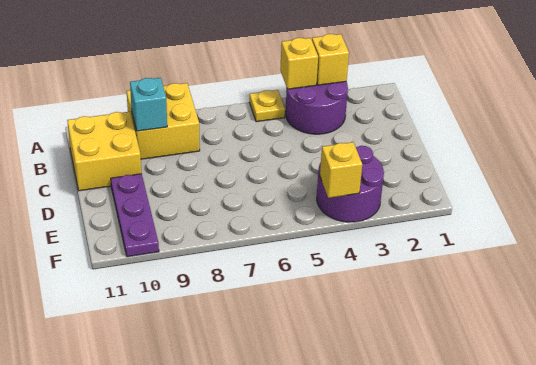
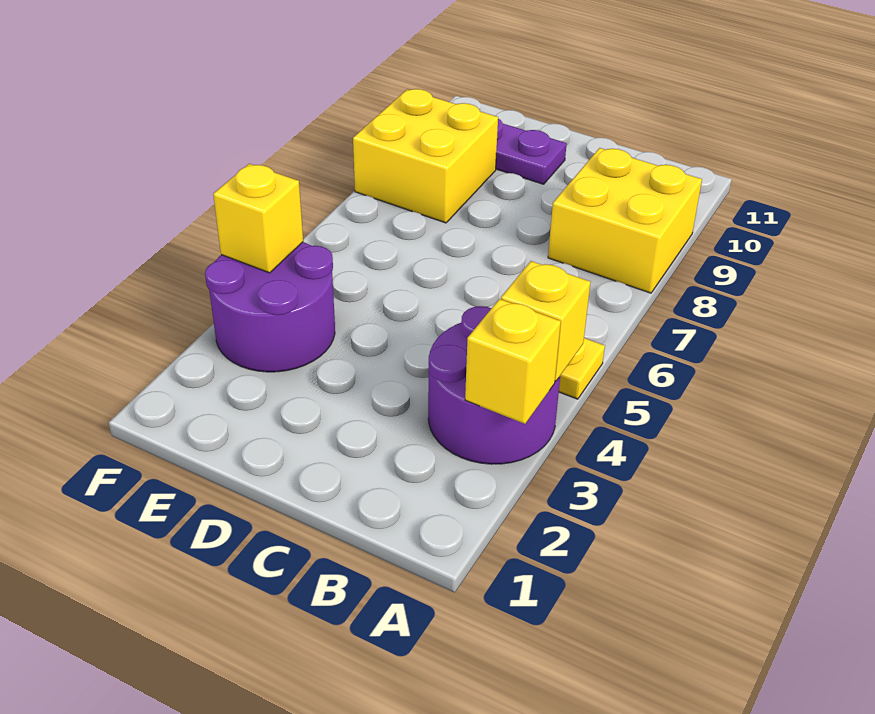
cyan 1x1 brick [130,78,167,131] -> none
yellow 2x2 brick [67,112,141,191] -> yellow 2x2 brick moved to [353,89,498,223]

